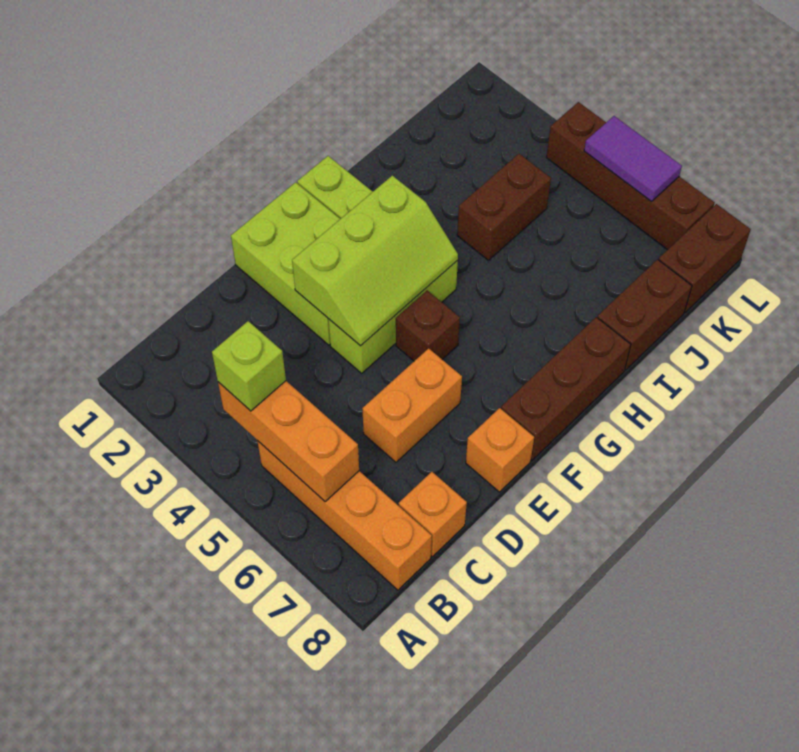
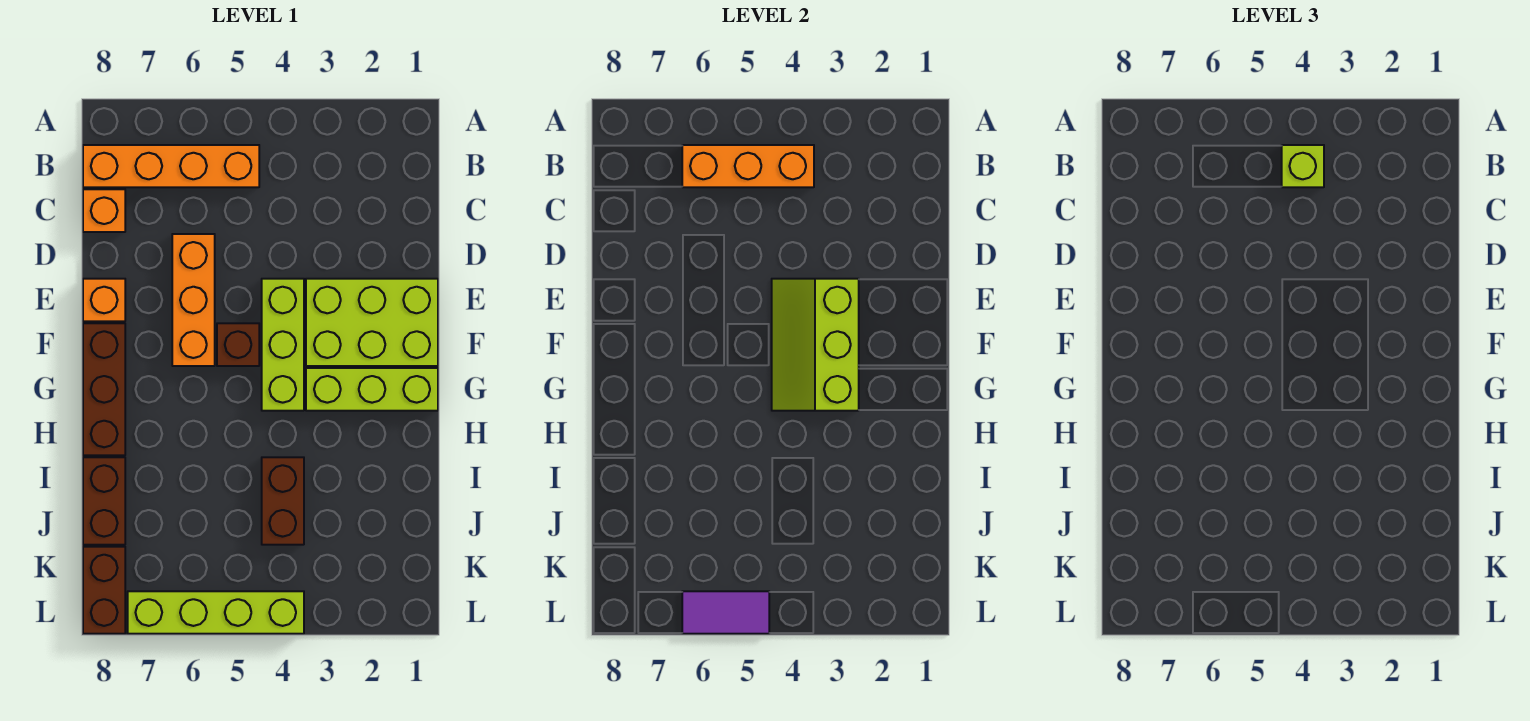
orange 1x2 brick [362,348,462,462] -> orange 1x3 brick [172,234,215,366]
brown 1x4 brick [546,102,715,250] -> lime 1x4 brick [128,591,304,634]

